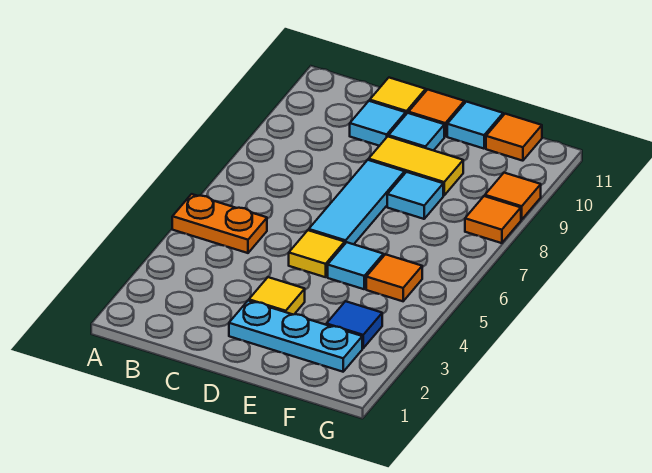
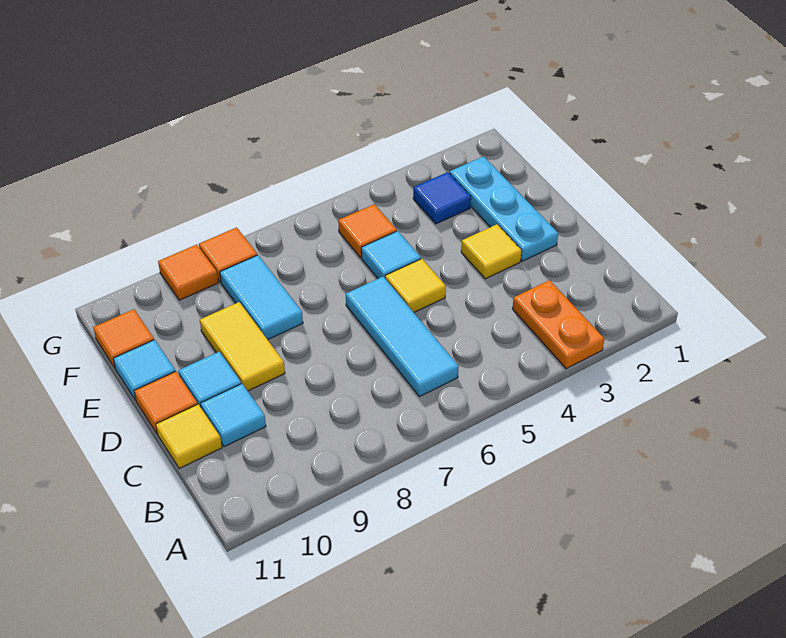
orange 1x2 plate [172,194,267,253] -> orange 1x2 plate moved to [513,280,604,369]
cyan 1x3 tile [309,160,405,244] -> cyan 1x3 tile turned to [346,277,459,397]
cyan 1x1 tile [387,172,443,219] -> cyan 1x2 tile [220,255,303,340]

